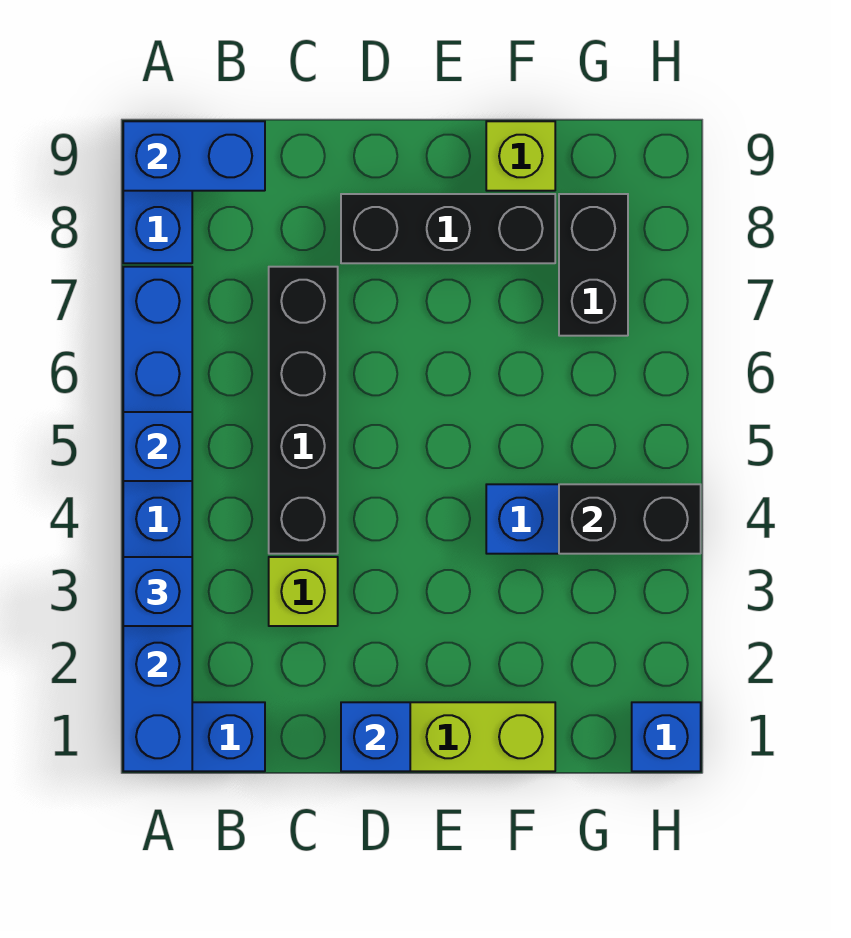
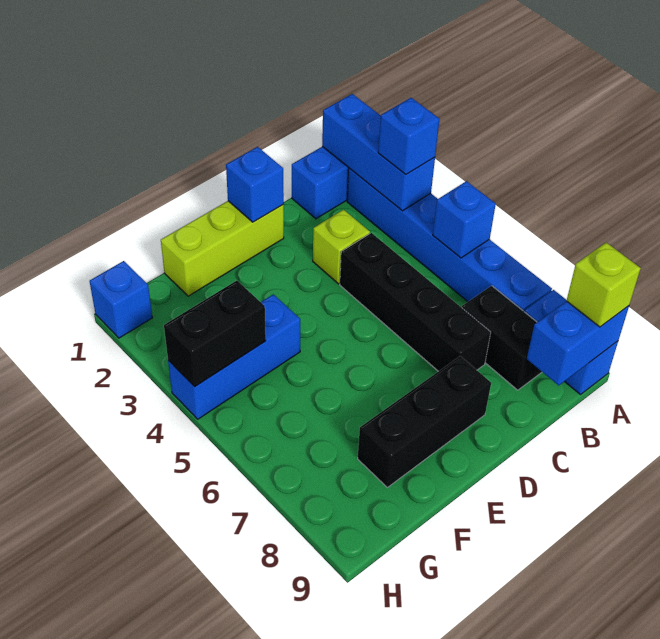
lime 1x1 brick [486,121,555,191] -> lime 1x1 brick moved to [567,243,641,327]
black 1x2 brick [559,194,628,336] -> black 1x2 brick moved to [462,286,542,390]

